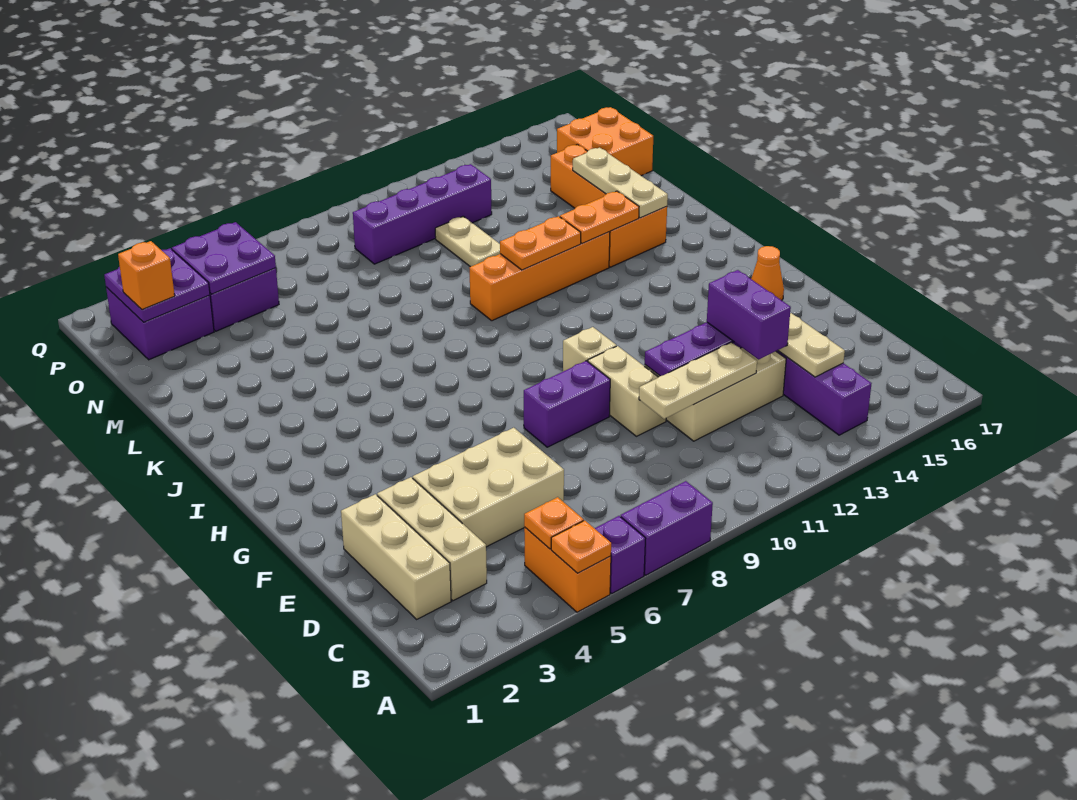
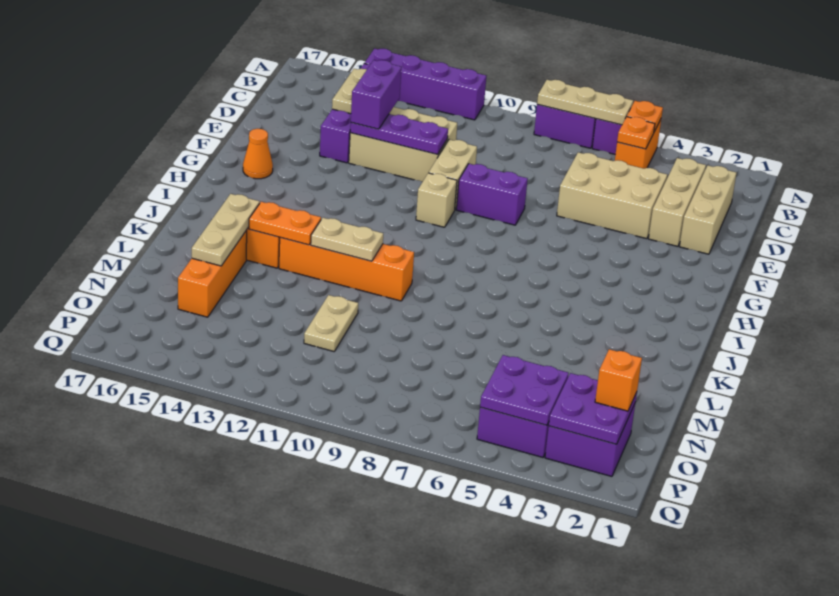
tan 1x3 plate [639,342,757,419] -> tan 1x3 plate moved to [537,80,633,125]
orange 1x2 plate [500,216,581,270] -> tan 1x2 plate [311,218,383,261]
orange 2x2 brick [557,107,653,176] -> none
purple 1x4 brick [353,164,492,264] -> purple 1x4 brick moved to [364,49,486,120]

